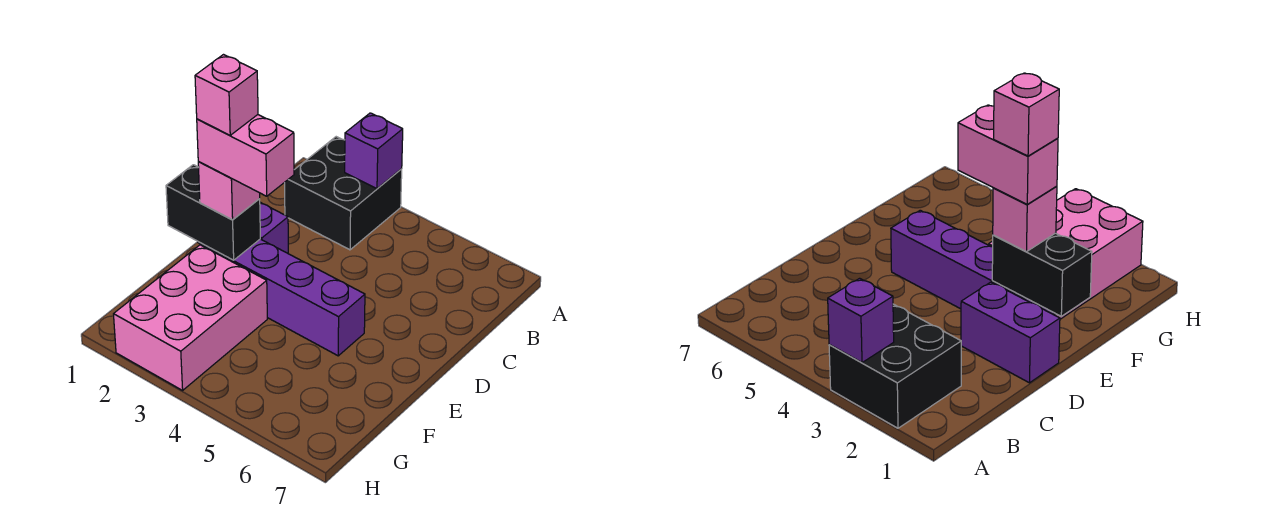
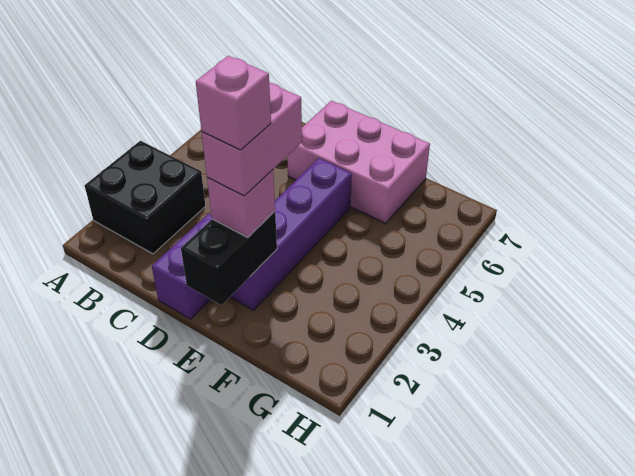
purple 1x1 brick [345,113,403,189] -> none
pink 2x3 brick [114,245,267,390] -> pink 2x3 brick moved to [287,101,430,223]

